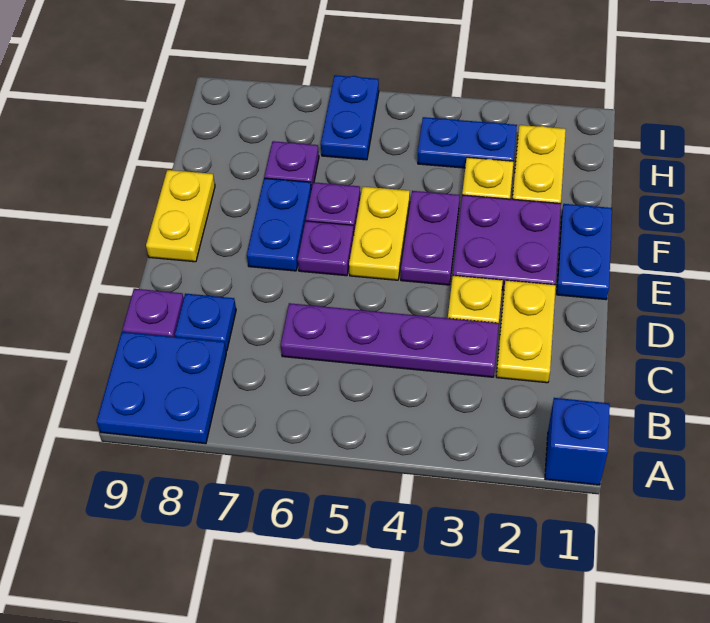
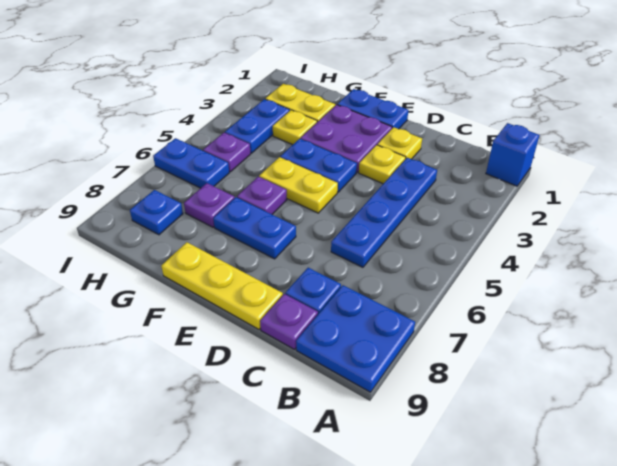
yellow 1x2 plate [496,280,556,383] -> yellow 1x1 plate [377,127,422,159]
purple 1x4 plate [281,303,499,377] -> blue 1x4 plate [331,158,437,267]
purple 1x2 plate [401,191,460,285] -> blue 1x2 plate [280,139,357,192]
purple 1x1 plate [298,221,354,276] -> purple 1x1 plate moved to [203,133,251,172]
yellow 1x2 plate [146,170,215,262] -> yellow 1x3 plate [161,242,283,329]
none -> blue 1x1 plate [130,190,183,235]

